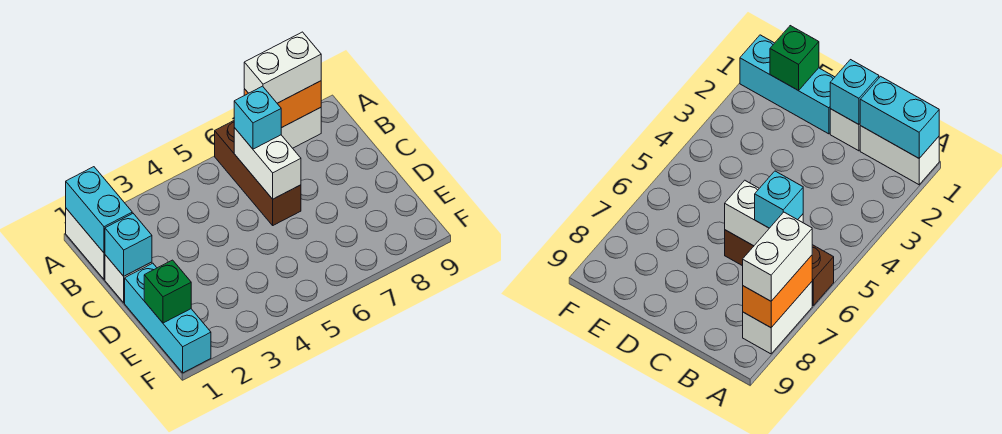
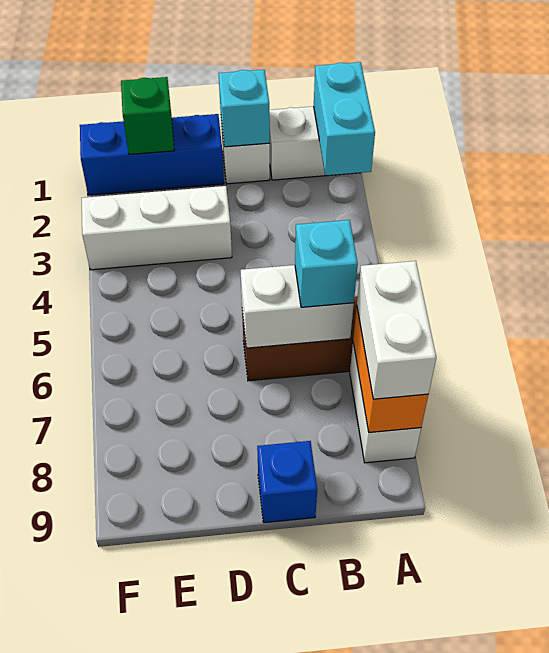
cyan 1x2 brick [66,167,132,253] -> cyan 1x2 brick turned to [314,62,375,176]
none -> blue 1x1 brick [257,441,317,523]
cyan 1x3 brick [125,263,211,373] -> blue 1x3 brick [80,114,224,195]
none -> white 1x3 brick [82,186,232,270]

